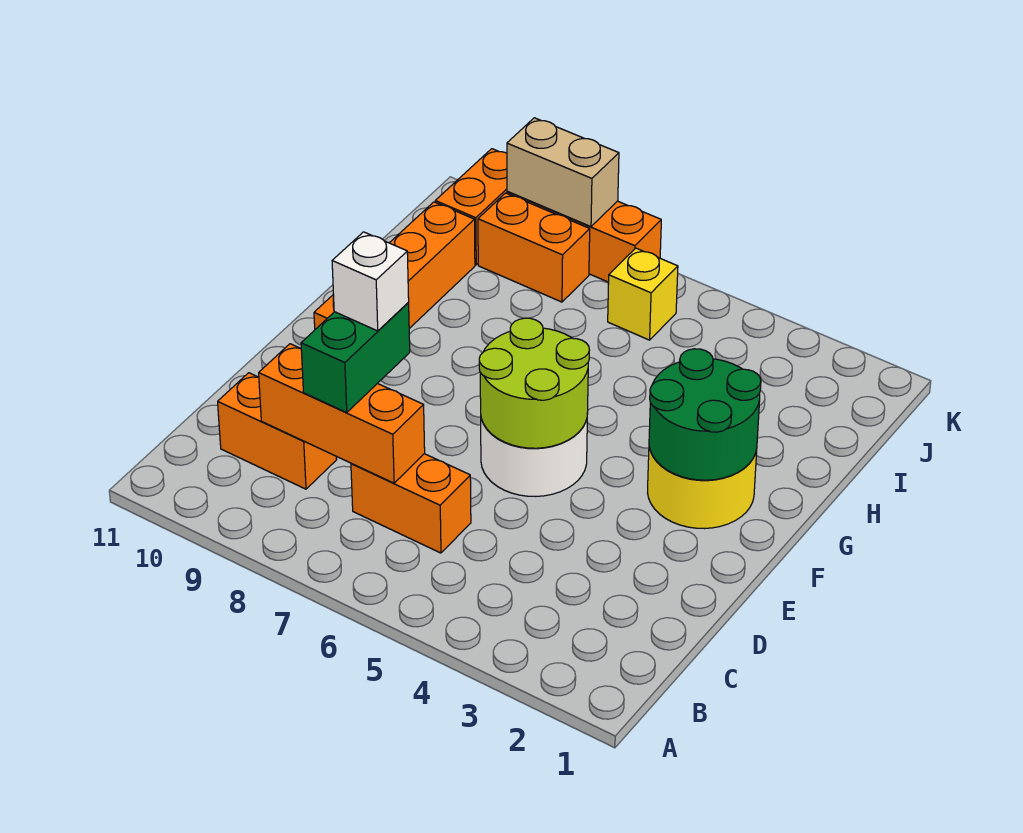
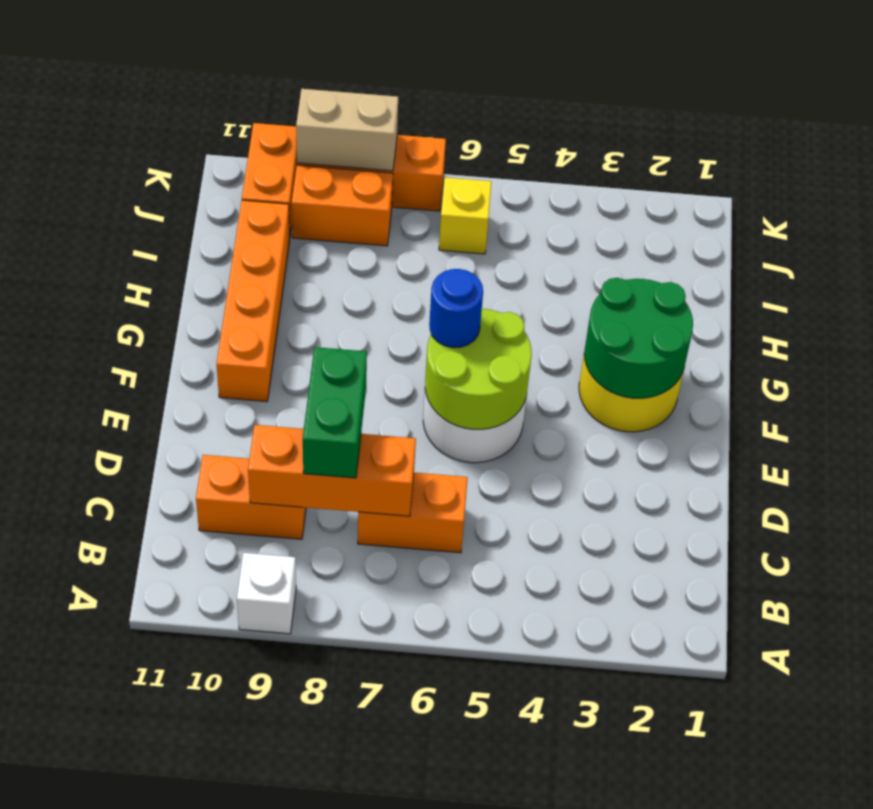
white 1x1 brick [332,232,409,331] -> white 1x1 brick moved to [237,553,296,634]
none -> blue 1x1 round brick [429,269,483,348]

